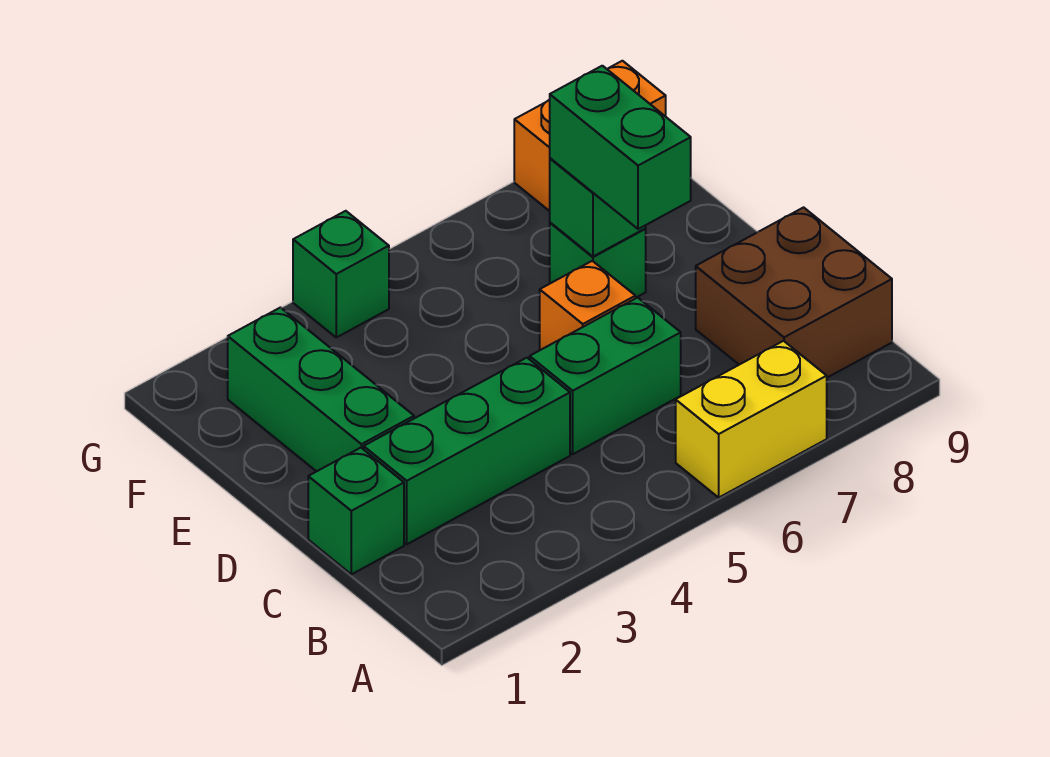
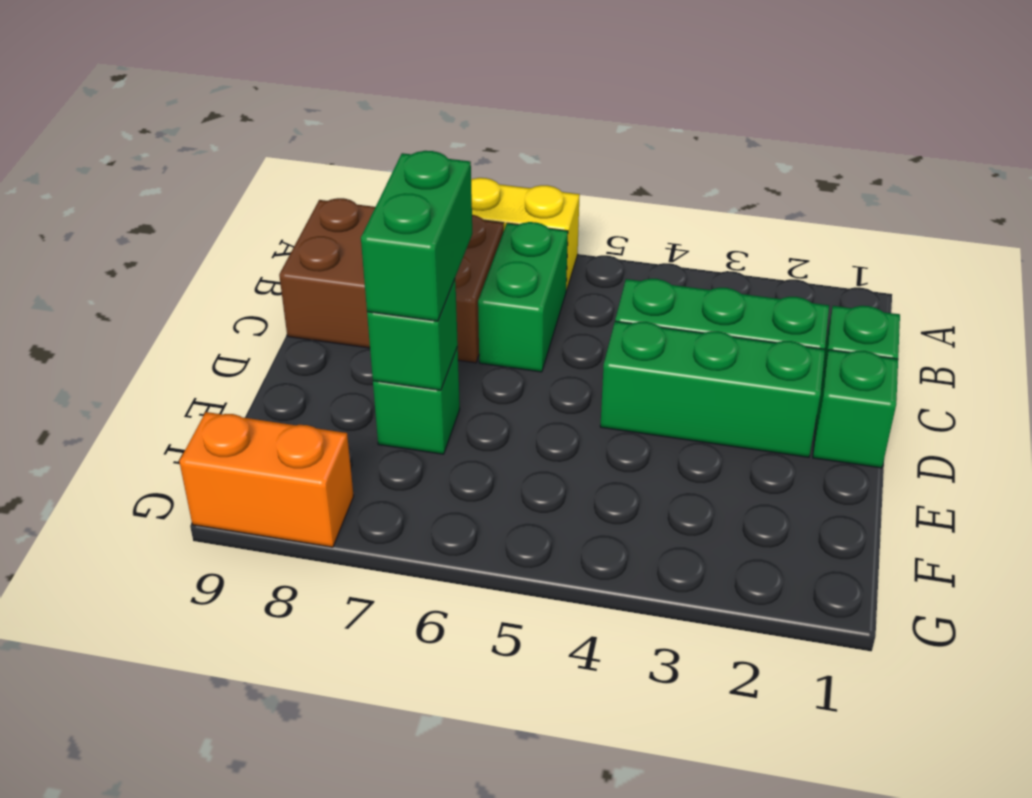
brown 2x2 brick [696,207,892,378] -> brown 2x3 brick [279,198,504,363]
green 1x2 brick [530,298,681,454] -> green 1x2 brick turned to [478,222,568,372]
green 1x3 brick [228,308,414,471] -> green 1x3 brick turned to [600,321,825,457]
orange 1x1 brick [540,261,635,350] -> none
green 1x1 brick [293,211,389,337] -> green 1x1 brick moved to [813,350,898,468]

